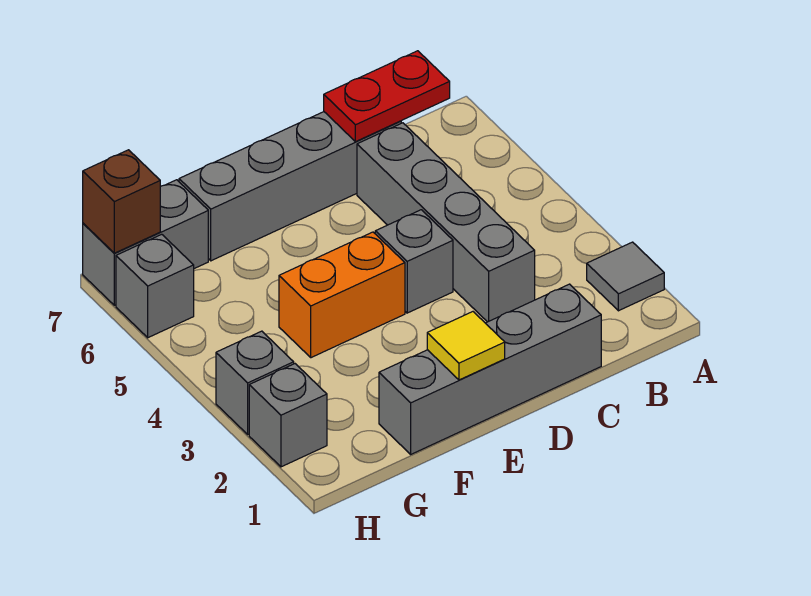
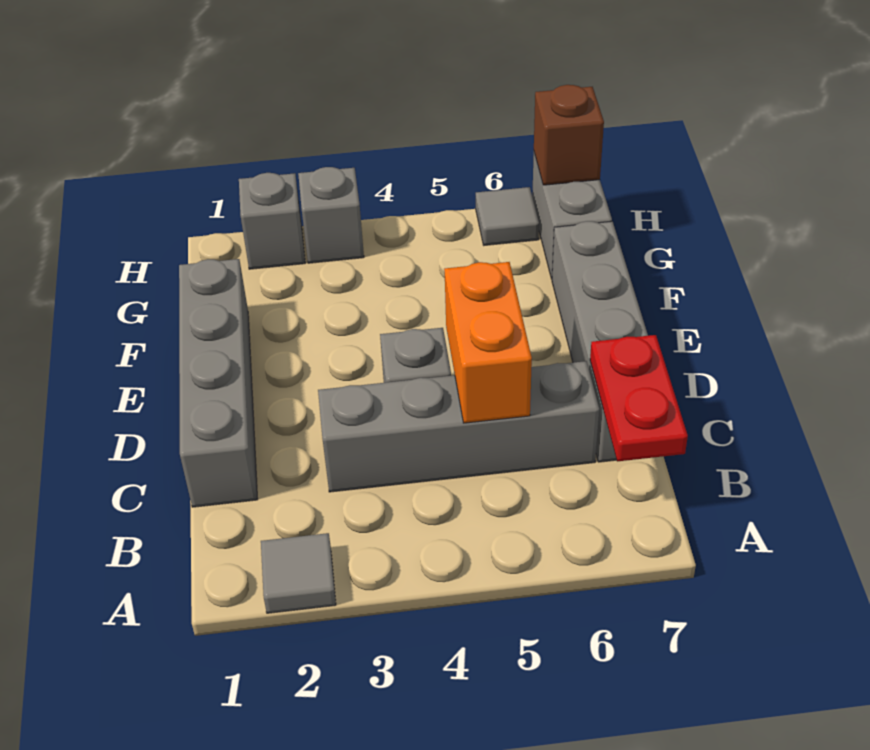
yellow 1x1 tile [427,312,505,380] -> none
orange 1x2 brick [279,232,405,358] -> orange 1x2 brick moved to [444,262,532,423]
grey 1x1 brick [116,234,194,338] -> grey 1x1 tile [476,187,539,245]

